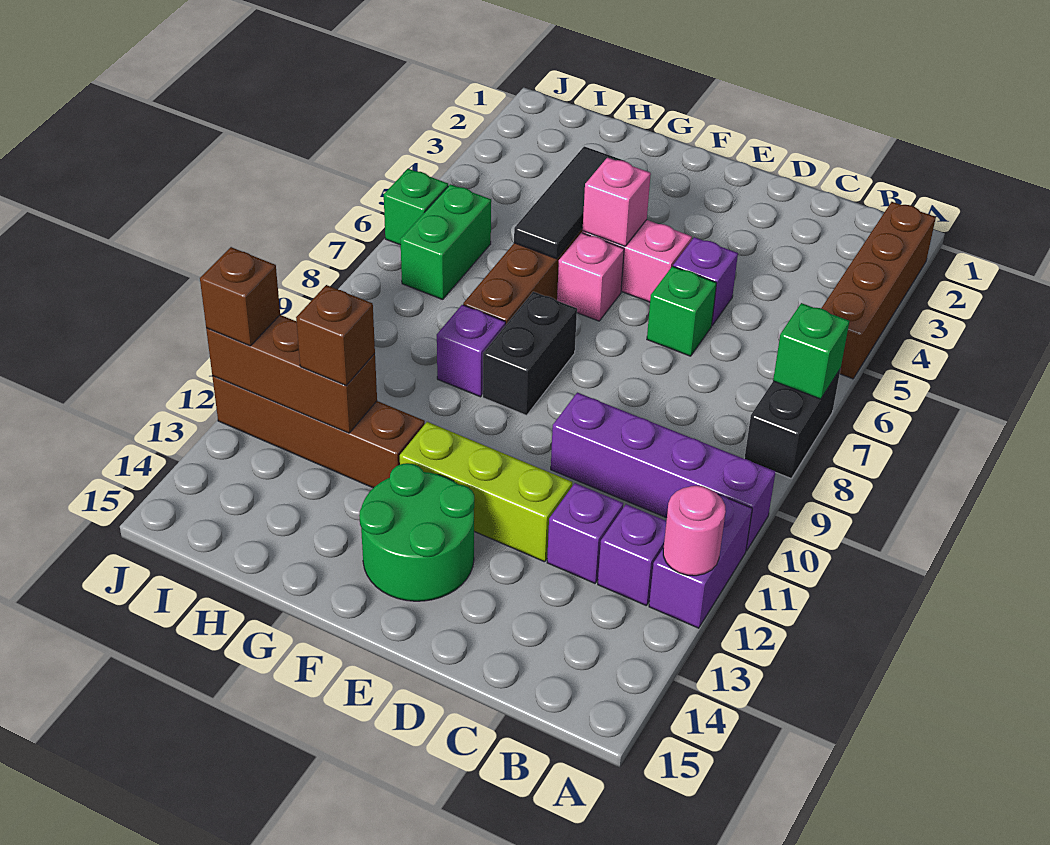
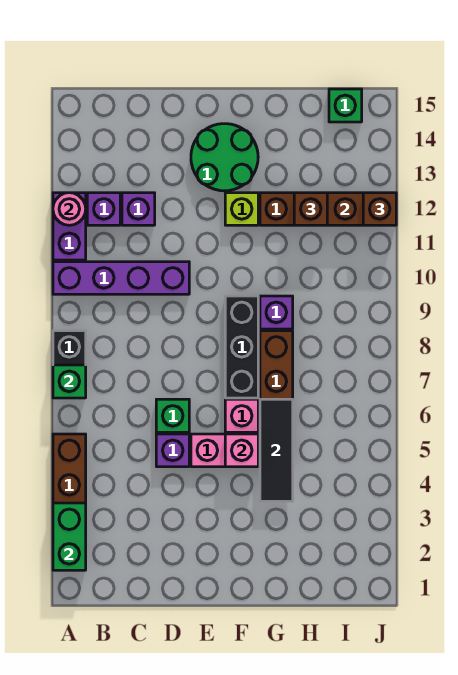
lime 1x3 brick [400,422,572,562] -> lime 1x1 brick [225,193,258,225]
black 1x2 brick [483,292,577,415] -> black 1x3 brick [225,296,258,398]
green 1x2 brick [400,184,491,299] -> green 1x2 brick moved to [53,503,86,570]
green 1x1 brick [384,169,448,245] -> green 1x1 brick moved to [329,89,362,122]

